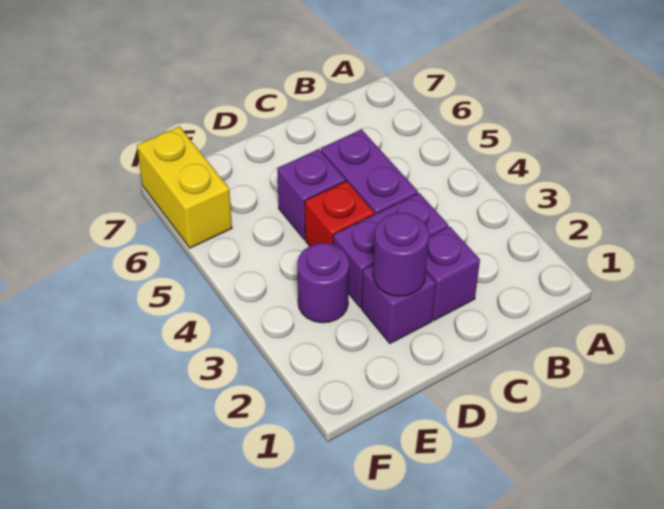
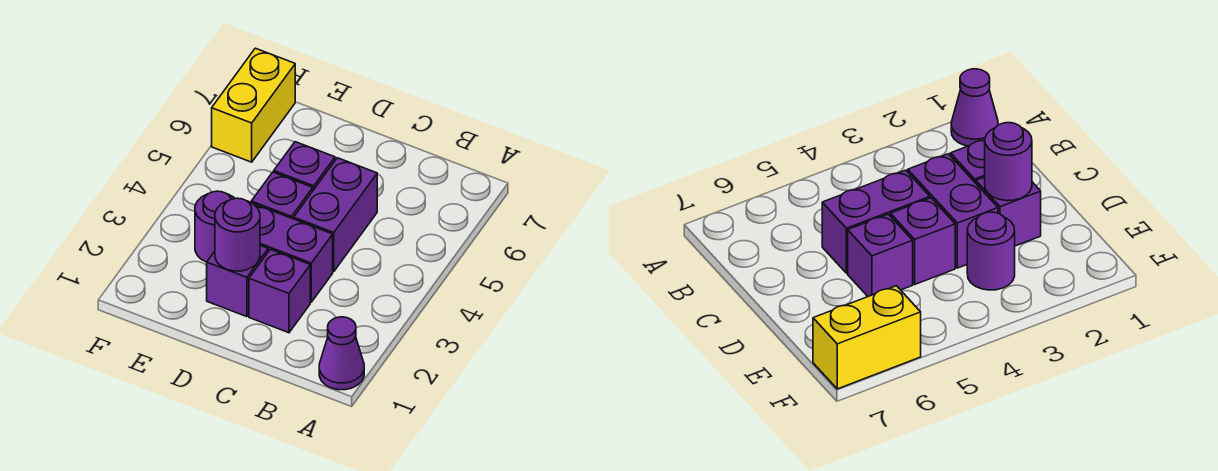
none -> purple 1x1 cone [319,317,364,390]
red 1x1 brick [305,181,374,246] -> purple 1x1 brick [251,172,313,219]

